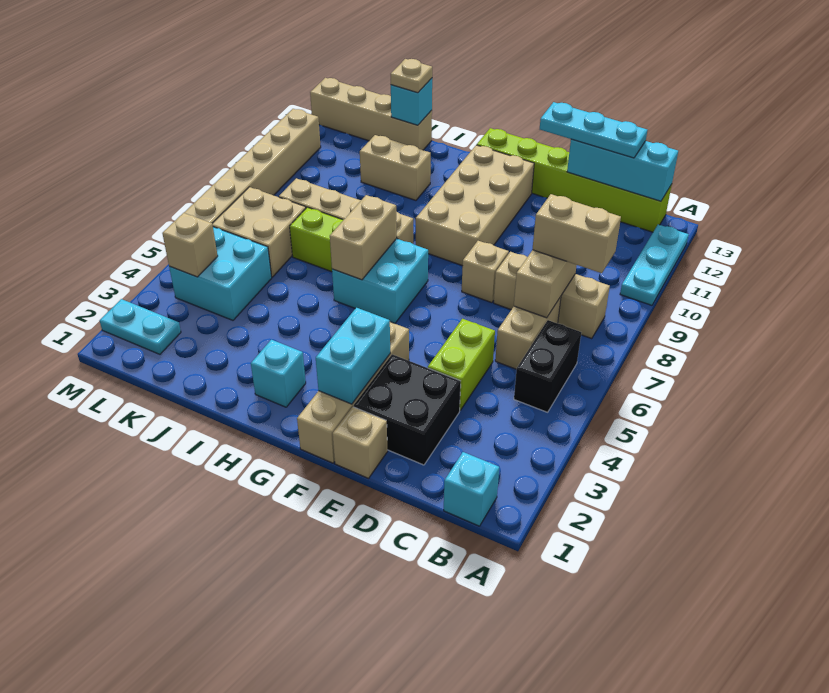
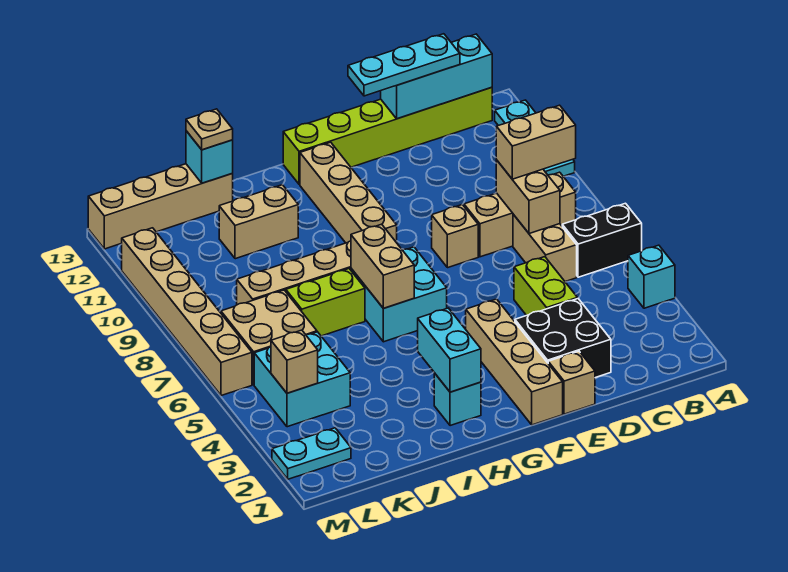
cyan 1x1 brick [444,452,499,526] -> cyan 1x1 brick moved to [628,245,675,308]
black 1x2 brick [514,320,581,412] -> black 1x2 brick turned to [562,203,642,277]
cyan 1x2 brick [316,308,390,404] -> cyan 1x2 brick moved to [418,308,481,392]
tan 2x4 brick [416,145,534,266] -> tan 1x4 brick [300,142,397,243]

